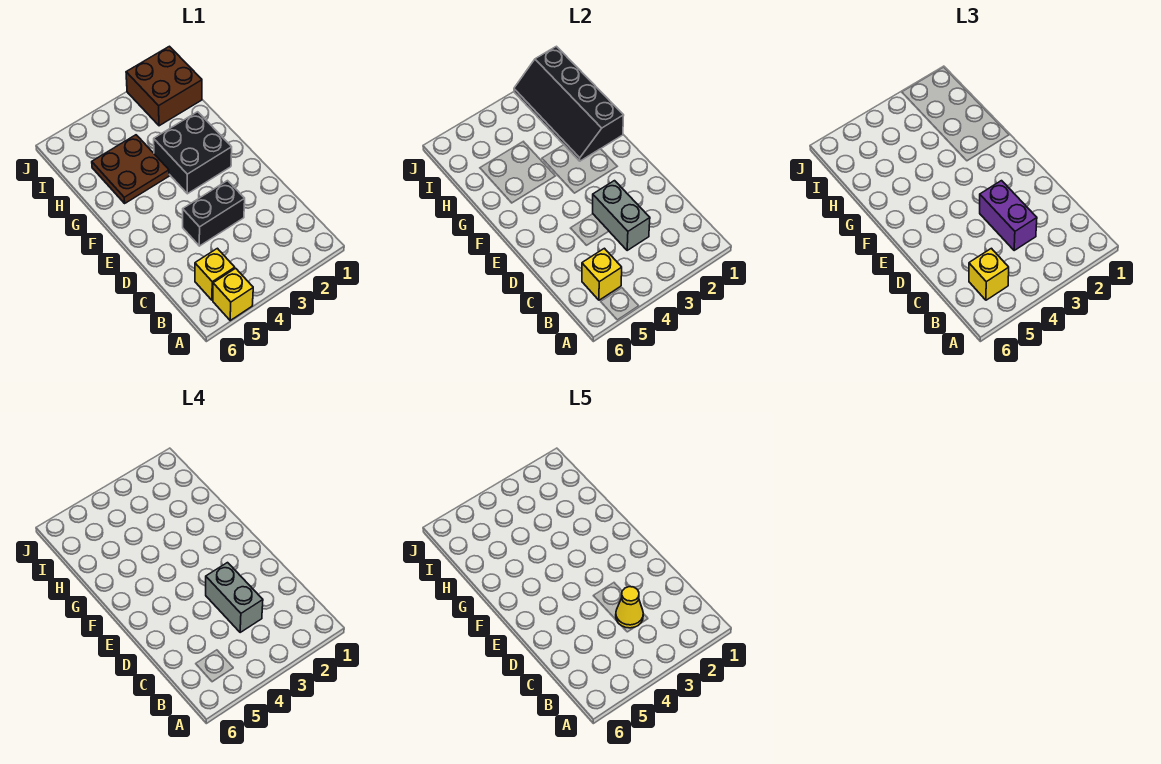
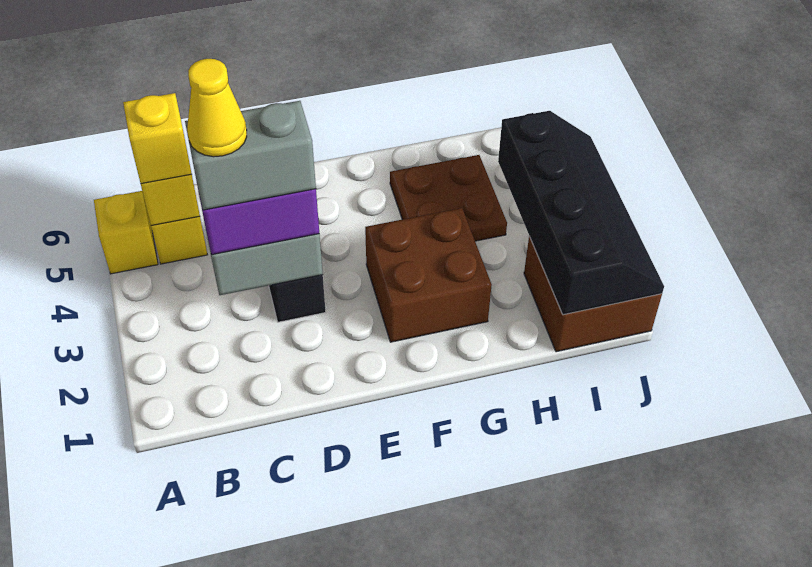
black 2x2 brick [154,112,232,194] -> brown 2x2 brick [365,208,492,342]
black 2x4 slope [514,46,624,161] -> black 2x4 slope turned to [498,111,664,315]

